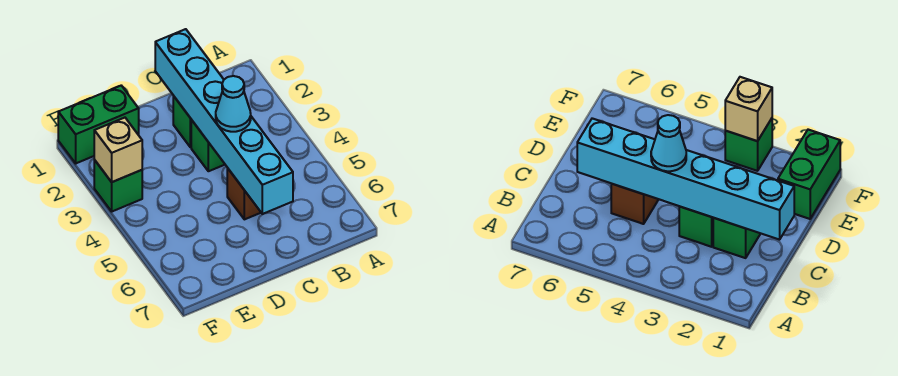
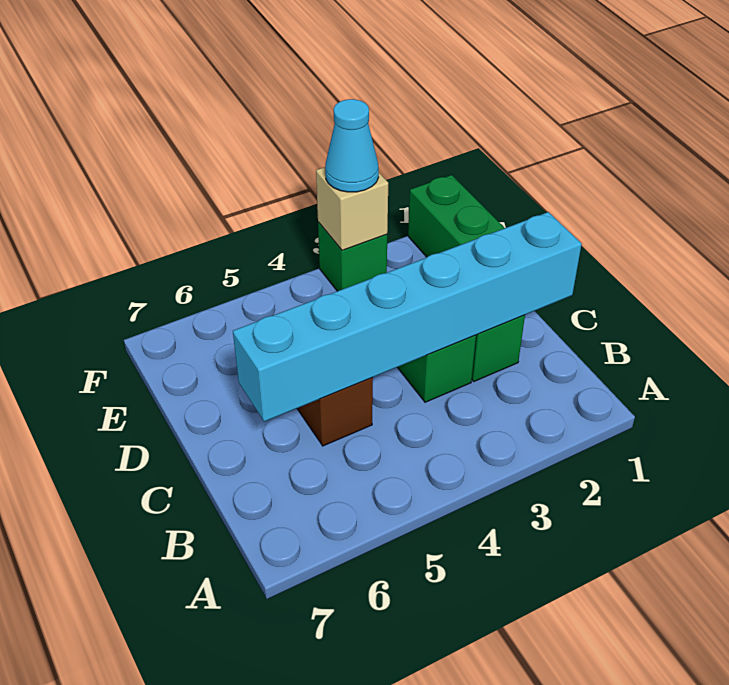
cyan 1x1 cone [216,76,251,132] -> cyan 1x1 cone moved to [325,99,379,192]

